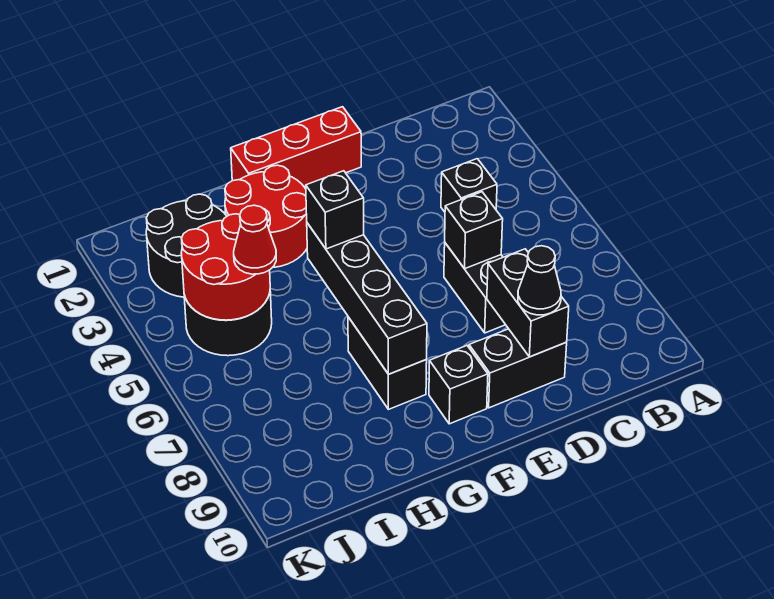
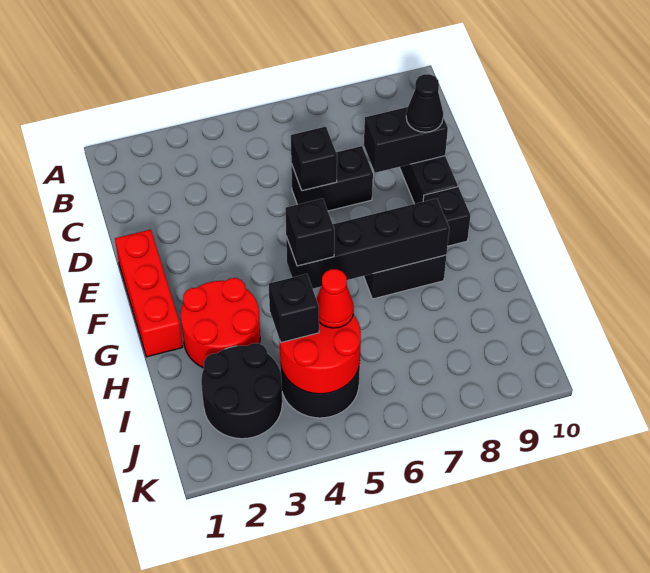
black 1x1 brick [441,159,497,212] -> black 1x1 brick moved to [269,274,319,342]

